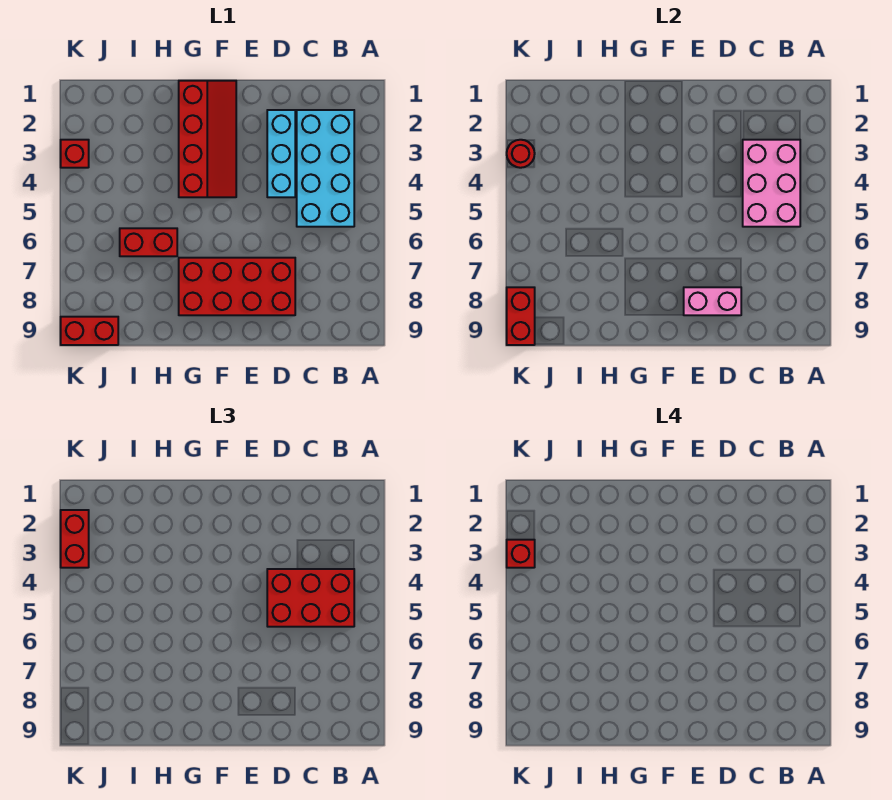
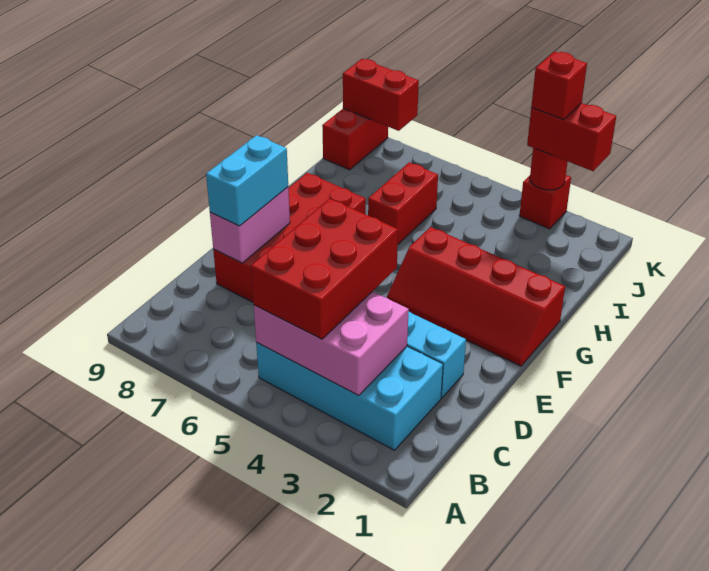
none -> cyan 1x2 brick [206,135,288,226]

